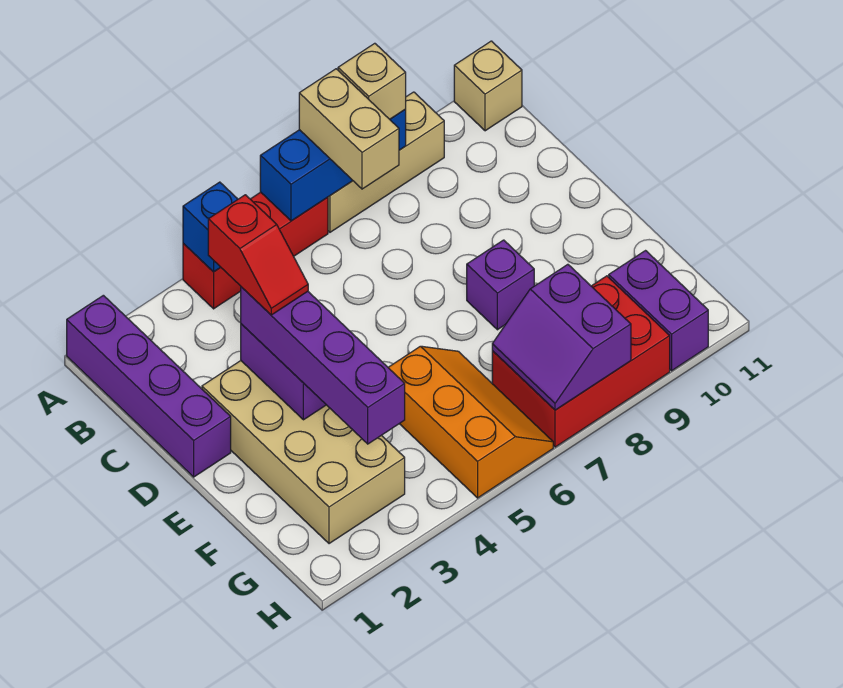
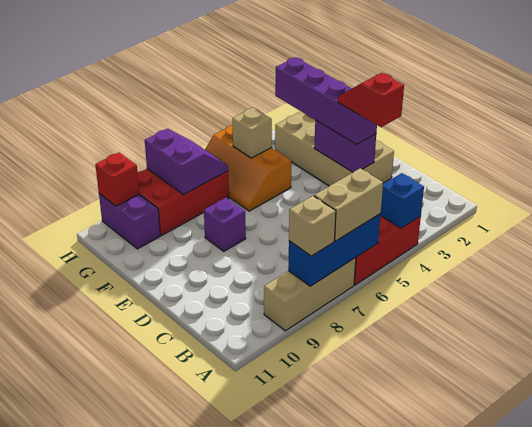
purple 1x4 brick [67,295,231,477] -> none
tan 1x2 brick [299,69,399,189] -> tan 1x2 brick turned to [314,168,383,241]
tan 1x1 brick [454,41,522,131] -> tan 1x1 brick moved to [232,108,272,158]
none -> red 1x1 brick [95,153,139,206]

